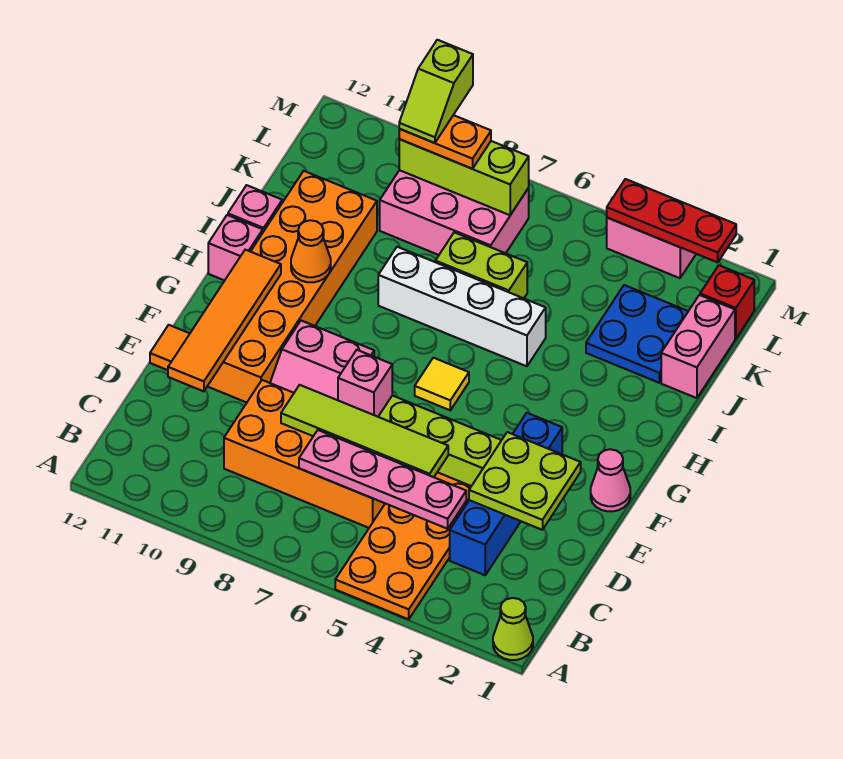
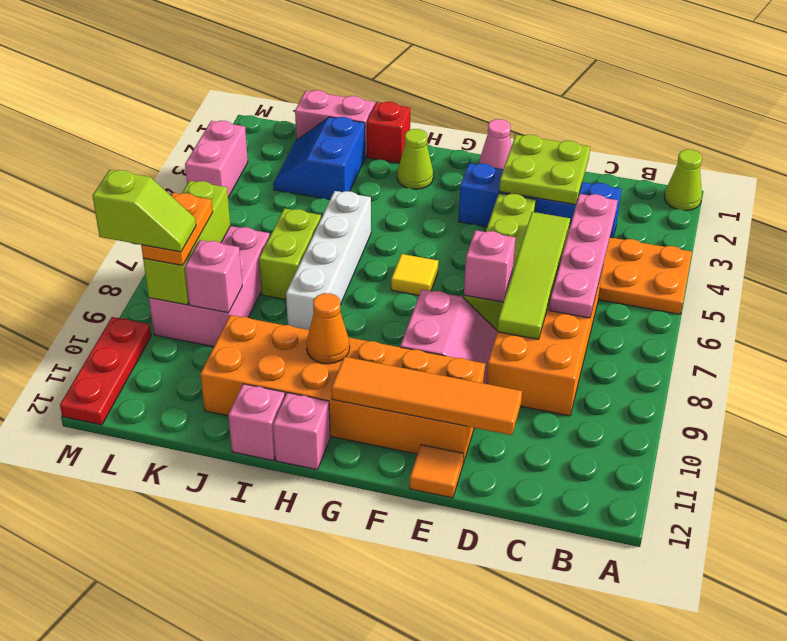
none -> lime 1x1 cone [397,129,433,189]
blue 2x2 plate [586,285,688,383] -> blue 2x2 slope [273,117,365,200]
none -> pink 1x1 brick [185,240,242,313]
red 1x1 brick [700,265,754,339] -> red 1x1 brick moved to [367,102,411,163]
red 1x3 plate [607,179,736,262] -> red 1x3 plate moved to [60,317,151,425]

